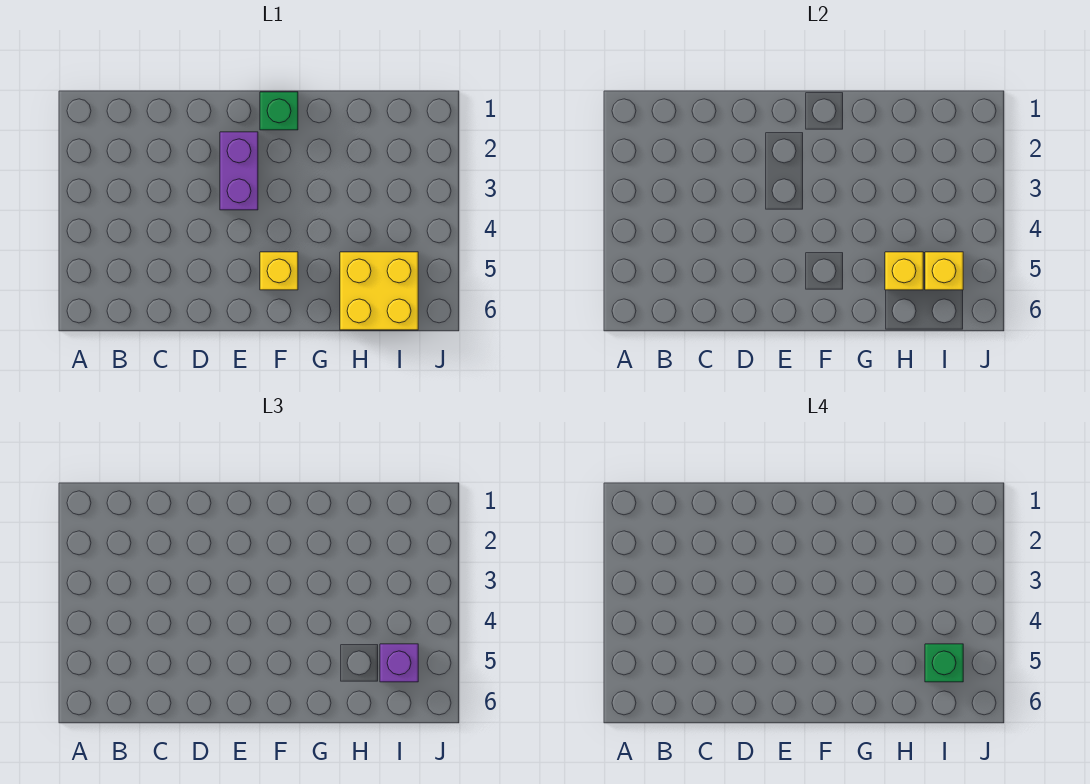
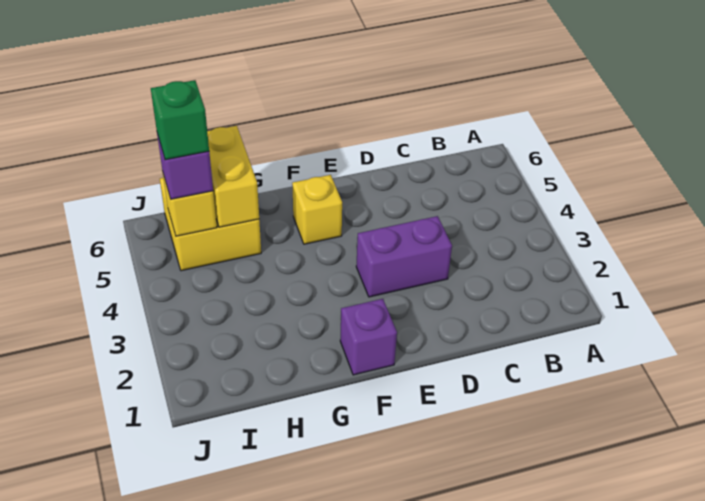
purple 1x2 brick [220,132,258,210] -> purple 1x2 brick turned to [356,216,452,297]
green 1x1 brick [260,92,298,130] -> purple 1x1 brick [340,299,397,375]
yellow 1x1 brick [885,252,923,290] -> yellow 1x2 brick [207,126,259,227]

